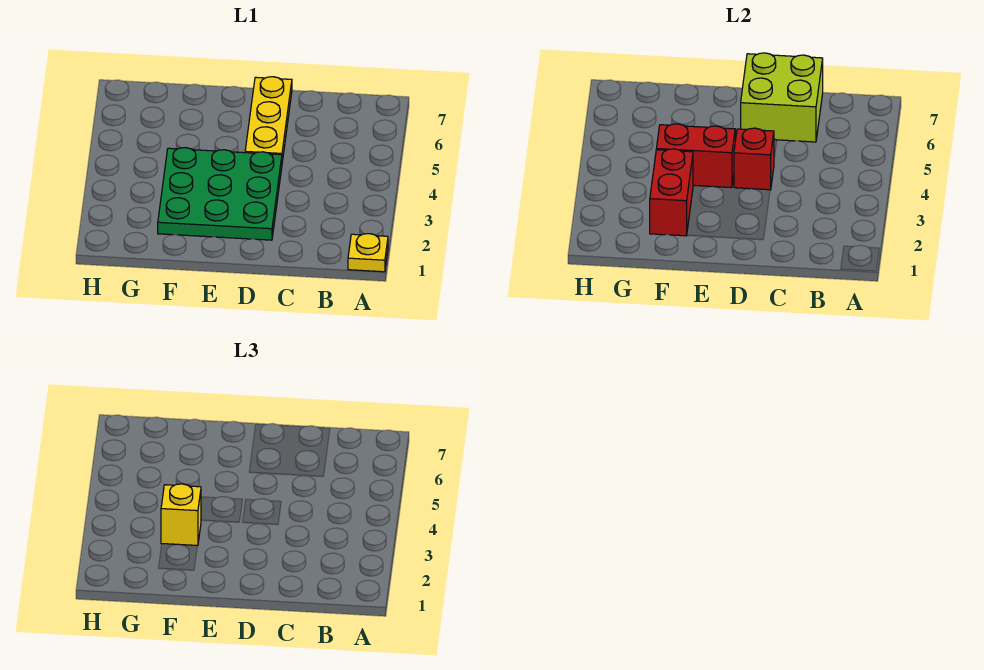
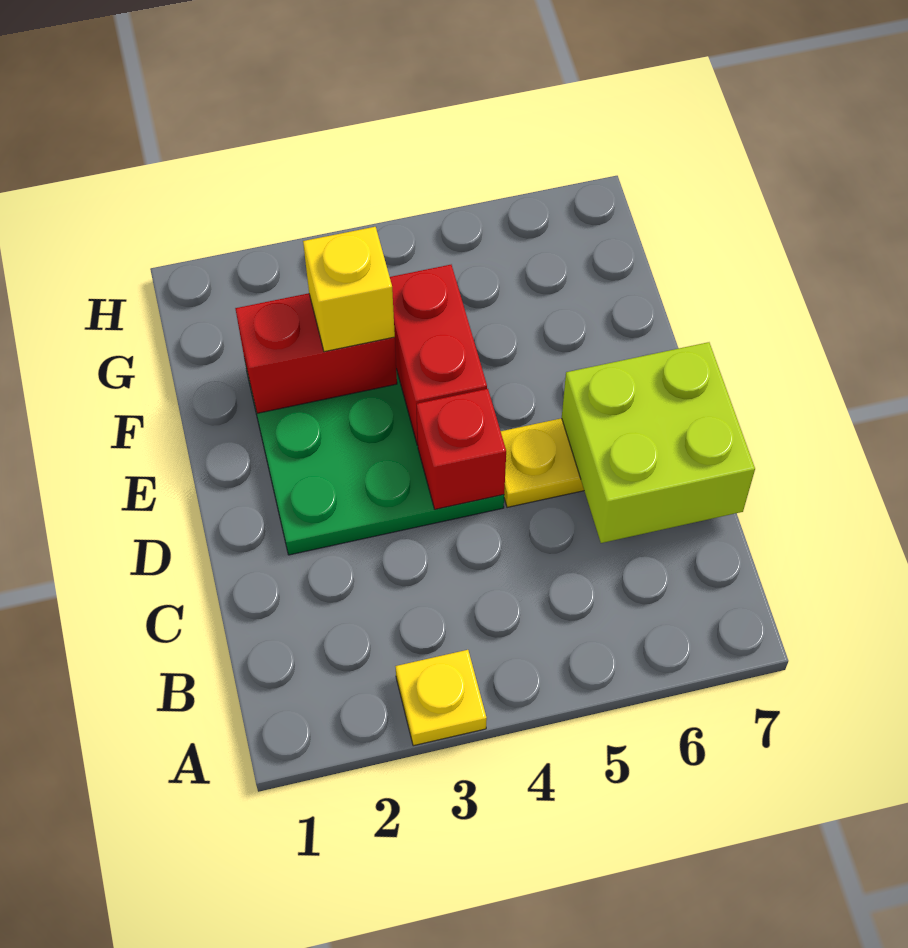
yellow 1x1 plate [348,234,388,272] -> yellow 1x1 plate moved to [395,650,487,746]

